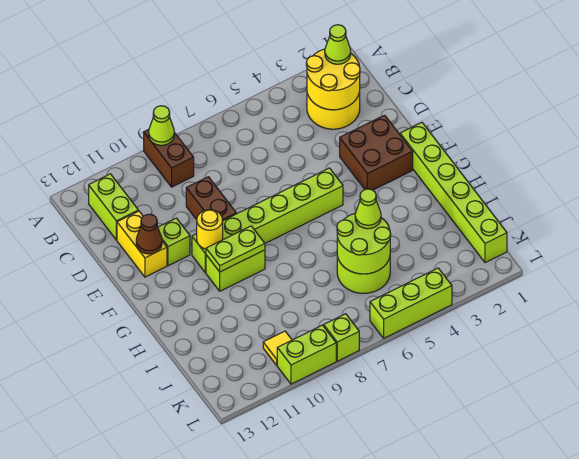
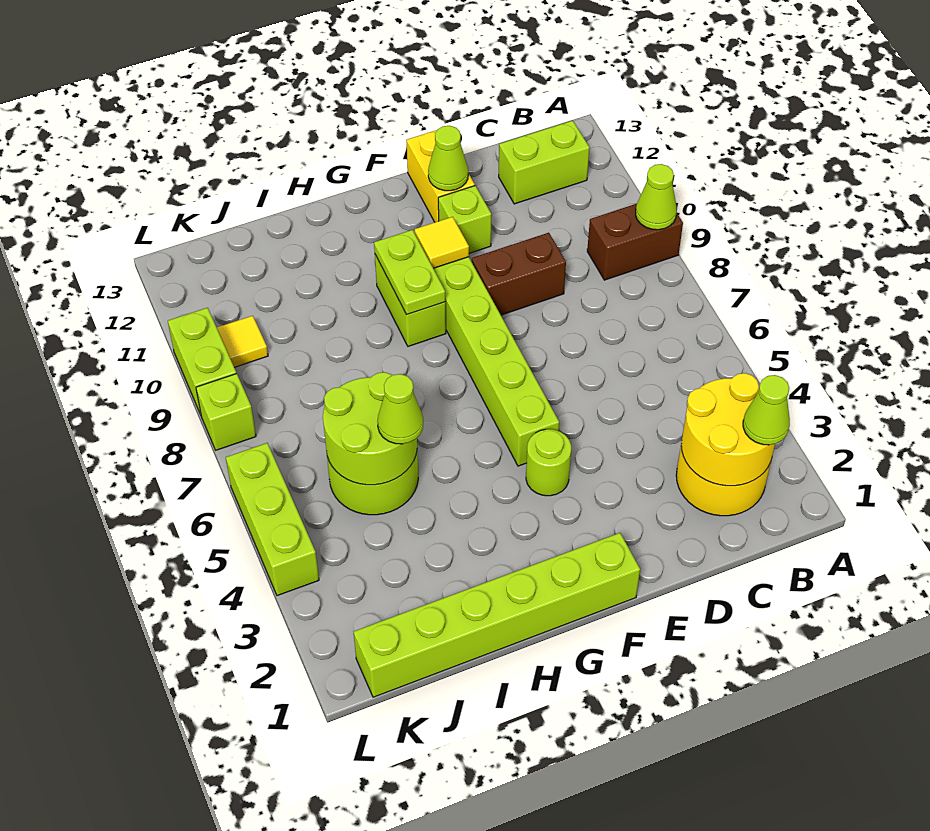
yellow 1x2 brick [117,211,167,277] -> yellow 1x2 brick turned to [406,130,475,222]
brown 2x2 brick [340,115,413,190] -> none
brown 1x1 cone [136,214,162,254] -> lime 1x1 cone [428,126,468,191]
none -> lime 1x1 round brick [526,429,571,496]
yellow 1x1 round brick [197,210,223,249] -> yellow 1x1 tile [415,217,469,268]

